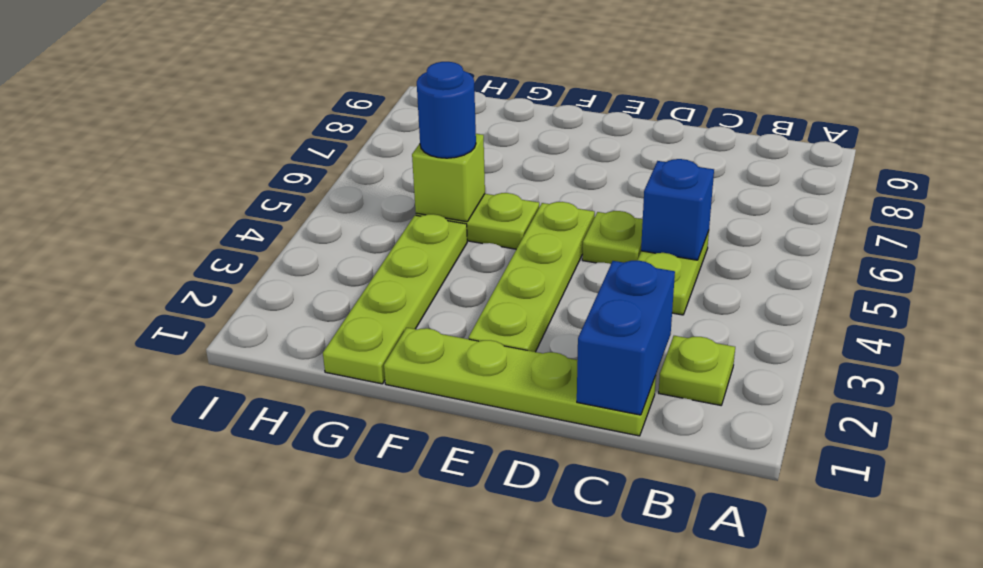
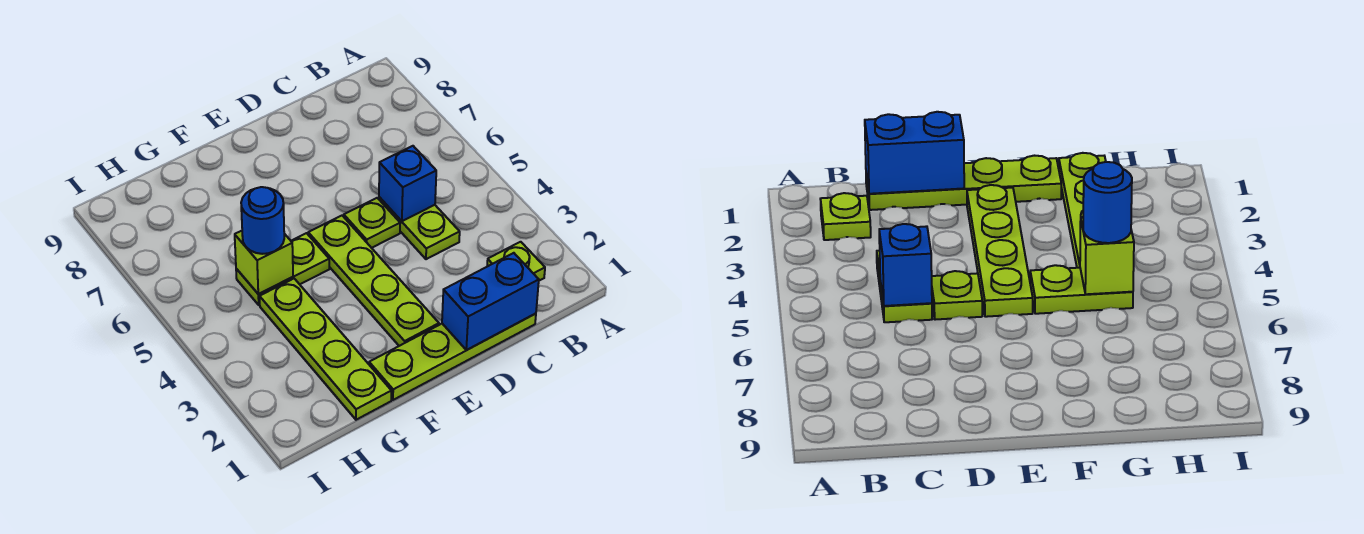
blue 1x2 brick [577,260,675,415] -> blue 1x2 brick turned to [442,253,539,350]

